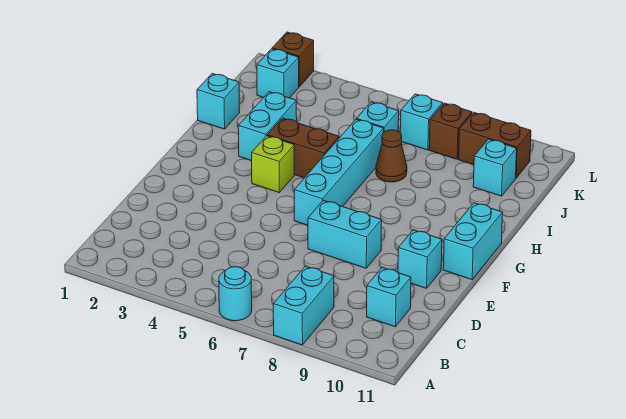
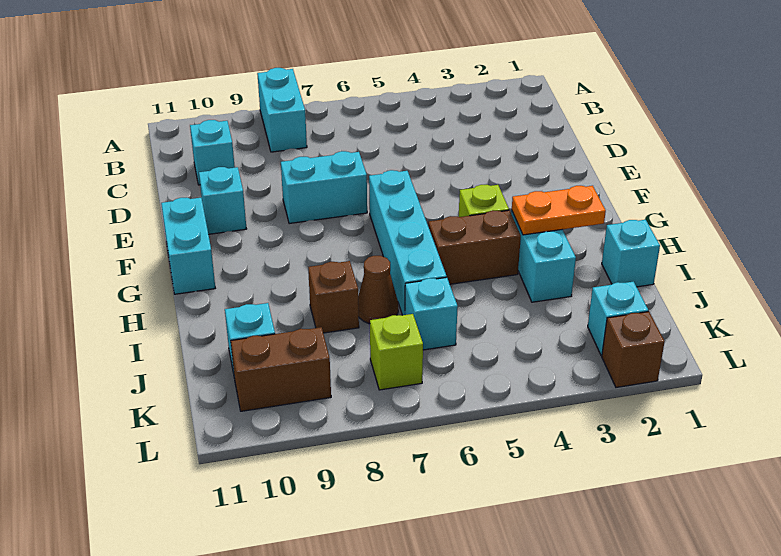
cyan 1x1 round brick [219,267,252,321] -> none
none -> orange 1x2 plate [512,186,606,235]
cyan 1x1 brick [400,94,443,150] -> lime 1x1 brick [370,314,423,390]
brown 1x1 brick [429,103,472,159] -> brown 1x1 brick moved to [308,261,359,333]

